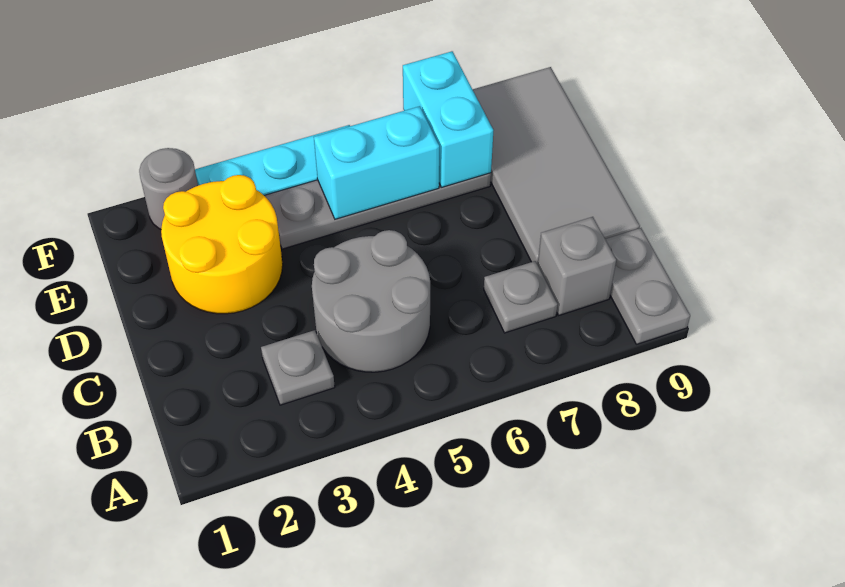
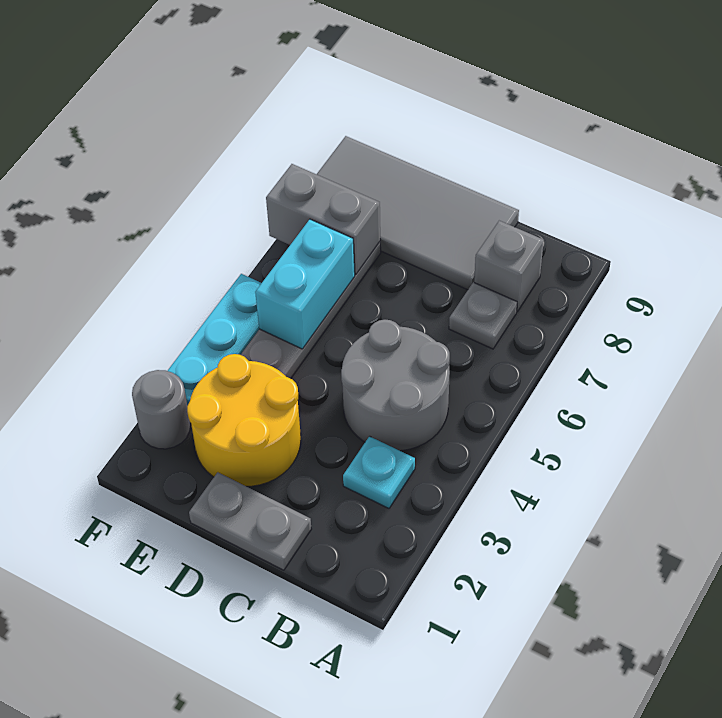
grey 1x2 plate [605,228,690,344] -> grey 1x2 plate moved to [189,472,311,570]
grey 1x1 plate [261,330,335,405] -> cyan 1x1 plate [343,436,415,508]
cyan 1x2 brick [403,51,493,187] -> grey 1x2 brick [266,164,380,275]

